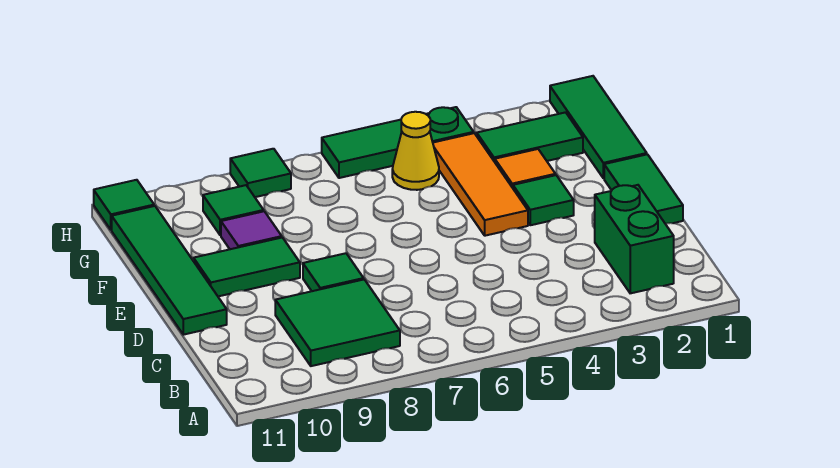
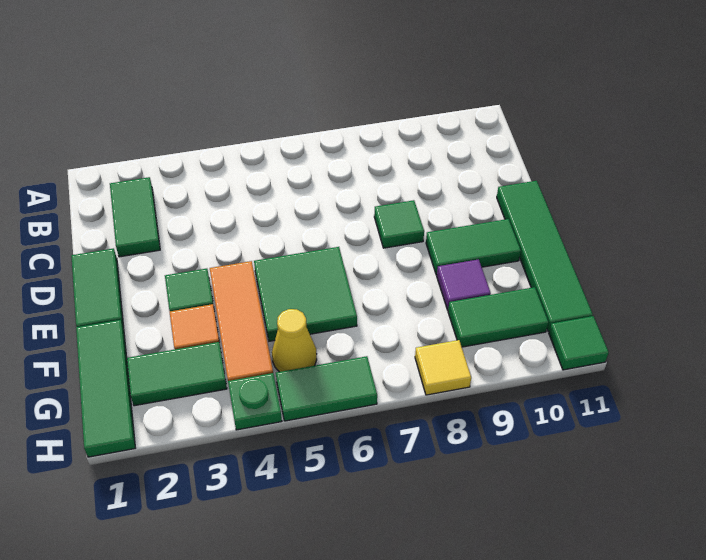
green 1x2 brick [595,185,674,293] -> green 1x2 tile [110,177,160,257]
green 2x2 tile [275,280,400,366] -> green 2x2 tile moved to [254,247,357,341]
green 1x1 tile [203,185,264,235] -> green 1x2 tile [448,287,549,347]
green 1x1 tile [230,149,291,197] -> yellow 1x1 tile [415,340,471,395]

